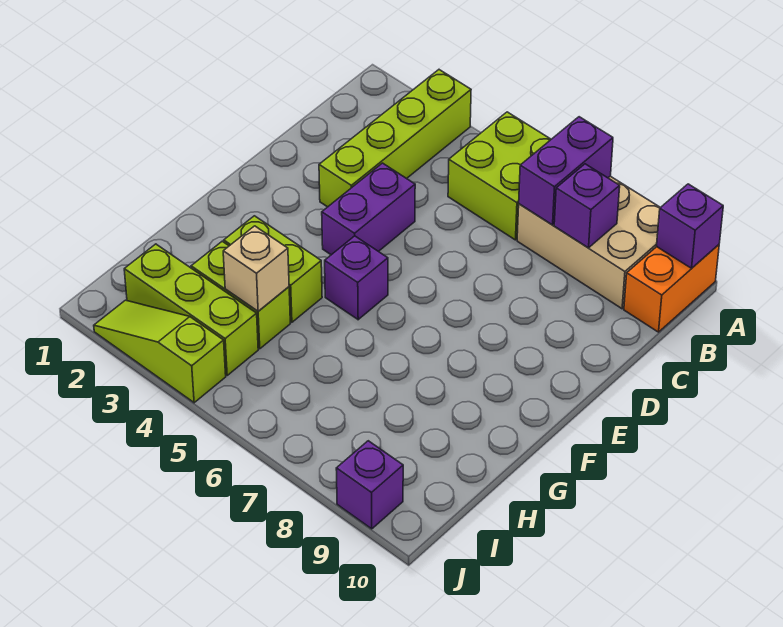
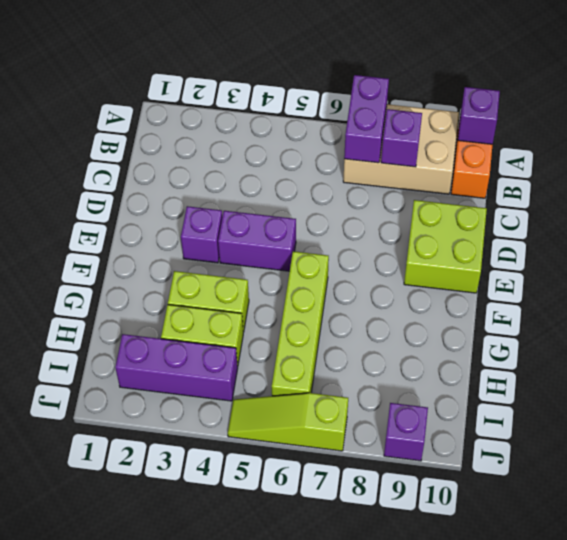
lime 1x4 brick [319,70,471,207] -> lime 1x4 brick moved to [272,251,329,396]
lime 2x2 brick [448,112,551,240] -> lime 2x2 brick moved to [404,200,487,293]
purple 1x2 brick [322,163,415,255] -> purple 1x2 brick turned to [218,211,296,271]
purple 1x1 brick [325,236,388,320] -> purple 1x1 brick moved to [181,206,222,263]
tan 1x1 brick [223,226,289,311] -> none
lime 1x3 brick [124,244,258,375] -> purple 1x3 brick [115,334,238,401]
lime 1x3 slope [94,300,226,403] -> lime 1x3 slope moved to [228,393,348,451]

